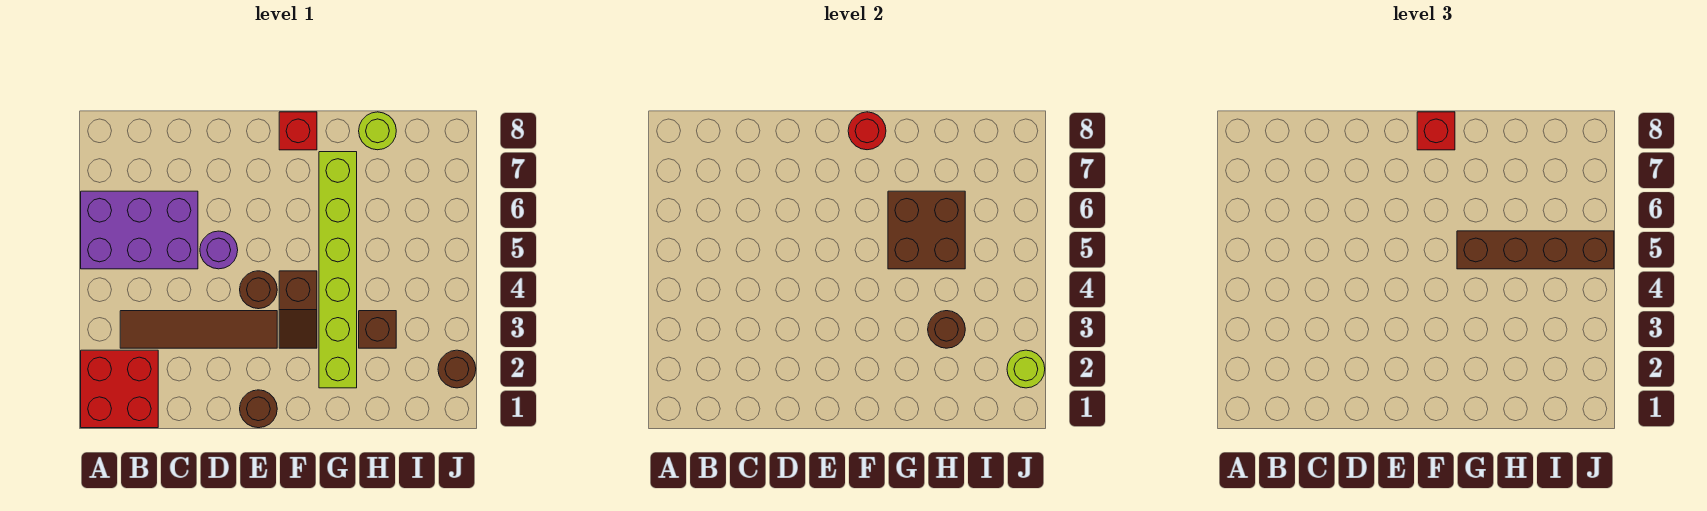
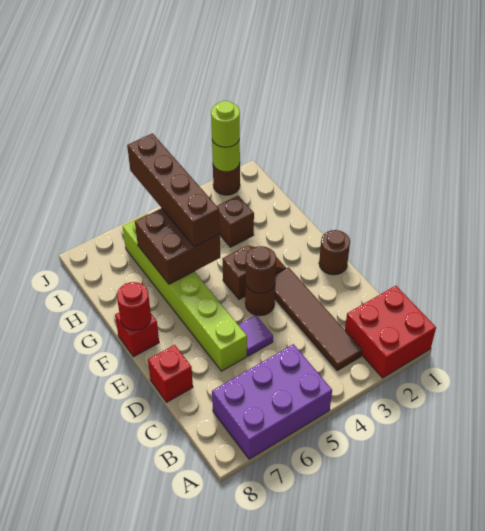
purple 2x3 brick [81,191,198,269] -> purple 2x3 brick turned to [212,344,332,459]
purple 1x1 round brick [200,231,238,269] -> purple 1x1 tile [239,315,273,356]
red 1x1 brick [1417,112,1455,150] -> red 1x1 brick moved to [148,345,193,402]
lime 1x6 brick [319,152,357,388] -> lime 1x6 brick turned to [123,214,247,371]
brown 1x1 round brick [928,311,965,348] -> brown 1x1 round brick moved to [246,246,276,293]
lime 1x1 round brick [359,112,396,150] -> lime 1x1 round brick moved to [211,101,240,147]

